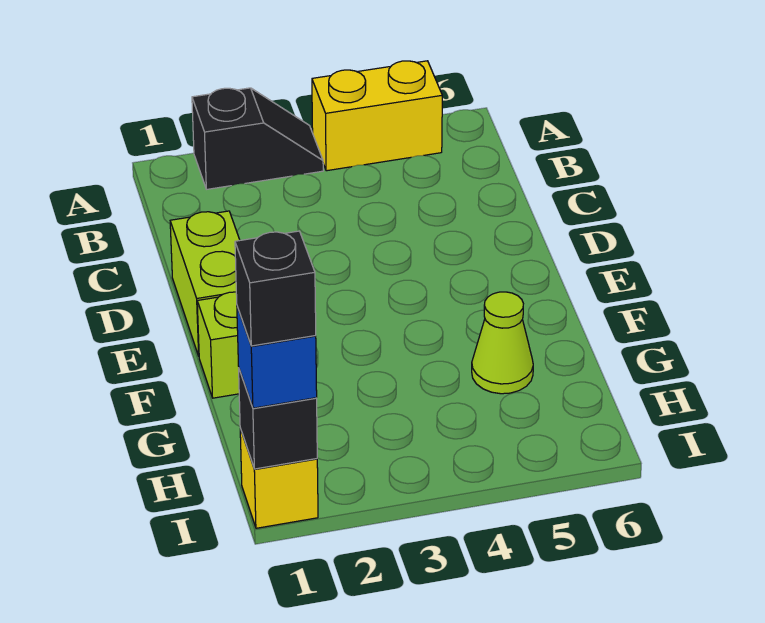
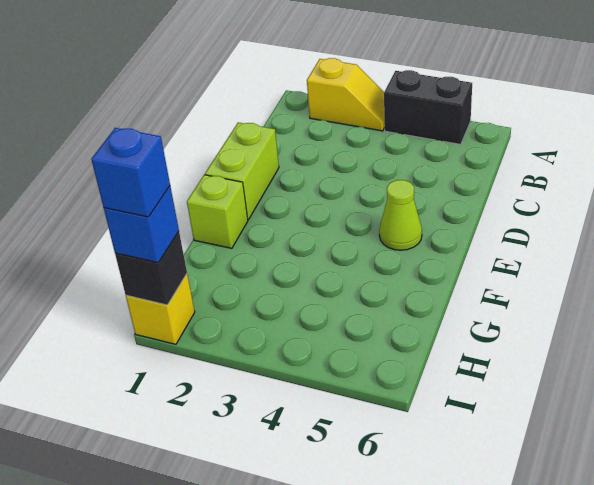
black 1x2 slope [192,88,323,189] -> yellow 1x2 slope [307,58,385,131]
yellow 1x2 brick [312,61,442,171] -> black 1x2 brick [384,70,472,144]
lime 1x1 cone [472,292,533,394] -> lime 1x1 cone moved to [379,180,422,250]
black 1x1 brick [235,231,316,346] -> blue 1x1 brick [91,128,170,217]

